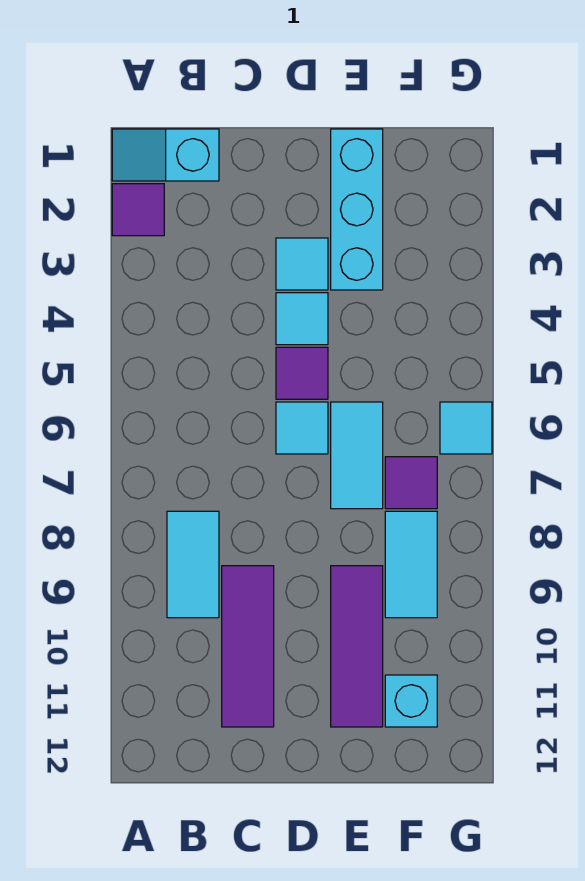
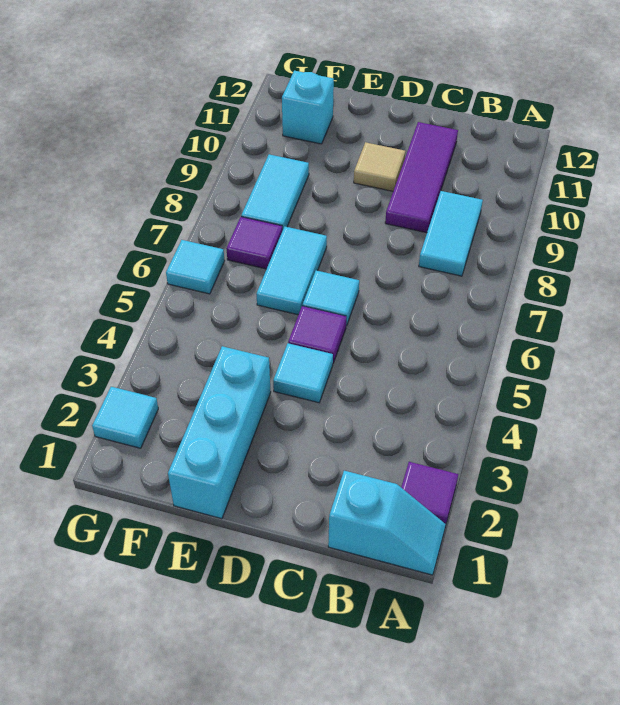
cyan 1x1 tile [276,238,328,290] -> cyan 1x1 tile moved to [92,387,158,448]
none -> tan 1x1 tile [354,142,405,191]
purple 1x3 tile [331,566,383,727] -> none

